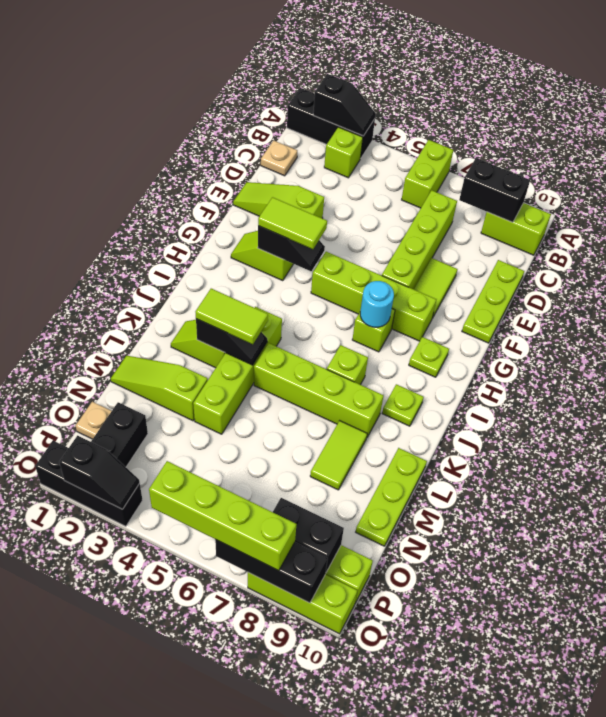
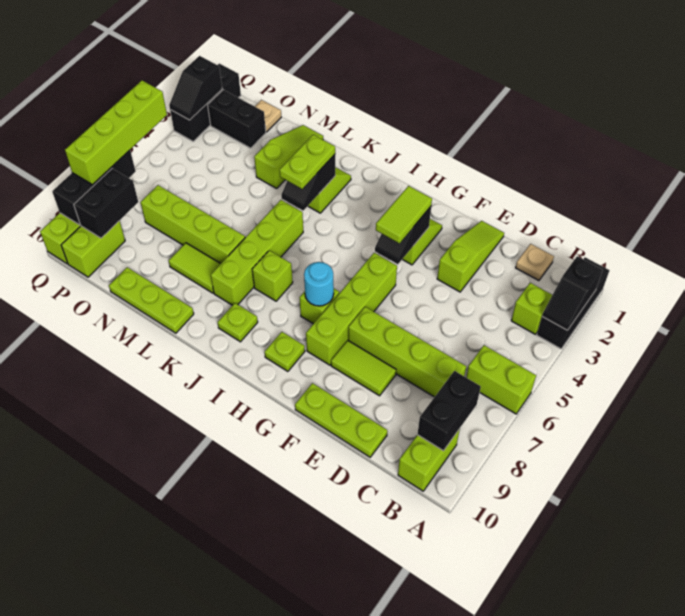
lime 1x4 brick [193,307,282,434] -> lime 1x4 brick moved to [140,185,245,264]
lime 1x2 tile [196,289,268,344] -> lime 1x2 plate [280,135,335,189]

